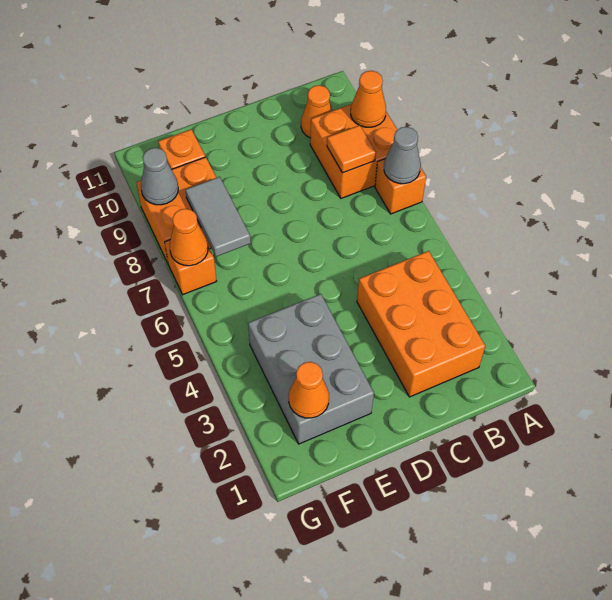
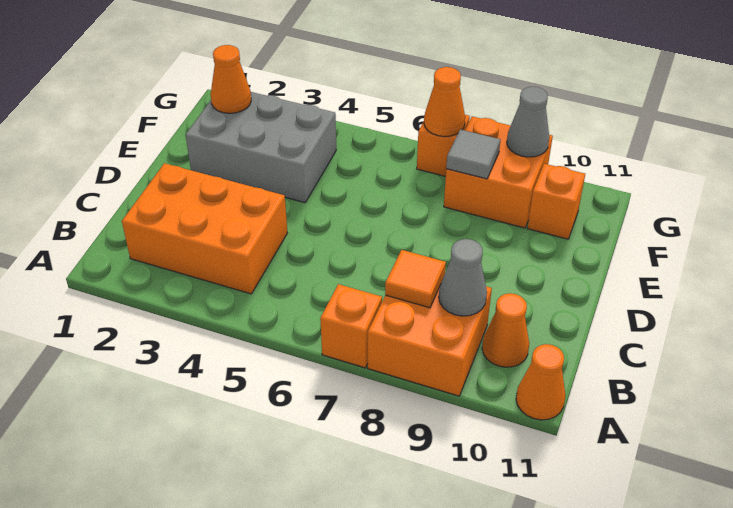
grey 1x1 cone [384,127,421,184] -> grey 1x1 cone moved to [439,239,487,316]
orange 1x1 cone [351,71,386,127] -> orange 1x1 cone moved to [516,344,565,420]
grey 1x2 tile [185,177,251,257] -> grey 1x1 tile [446,130,501,179]

